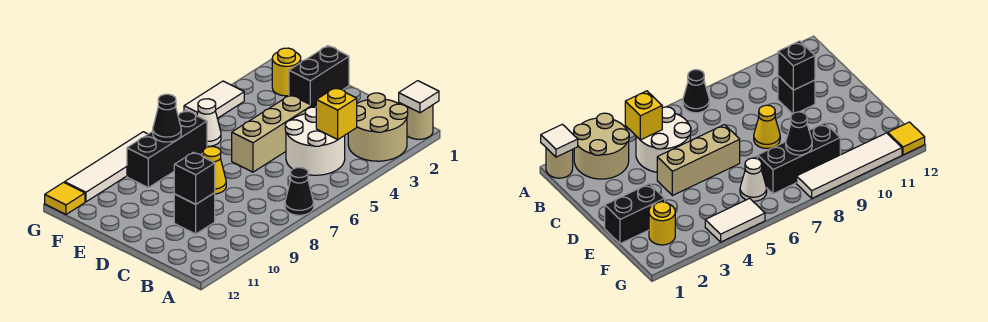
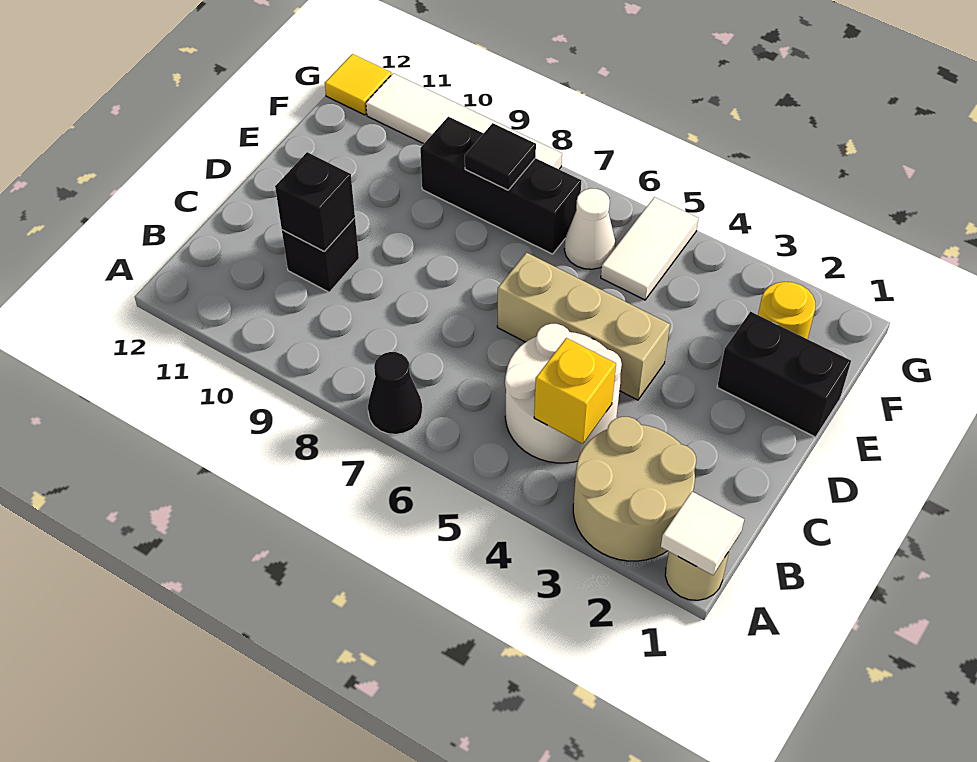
yellow 1x1 cone [203,147,226,194] -> none
black 1x1 cone [153,94,181,142] -> black 1x1 tile [465,123,536,190]
white 1x2 tile [184,81,244,118] -> white 1x2 tile turned to [601,197,698,300]

